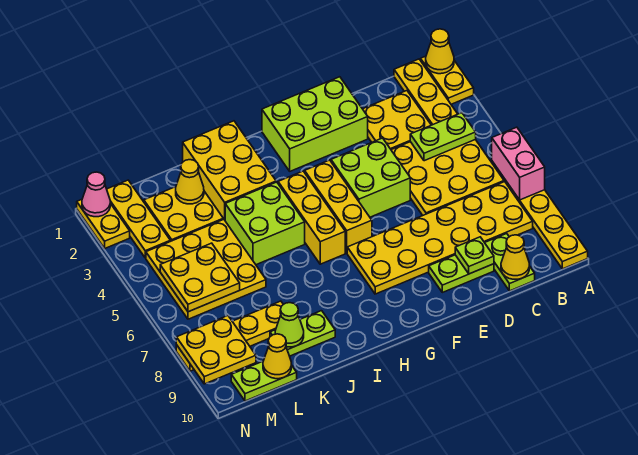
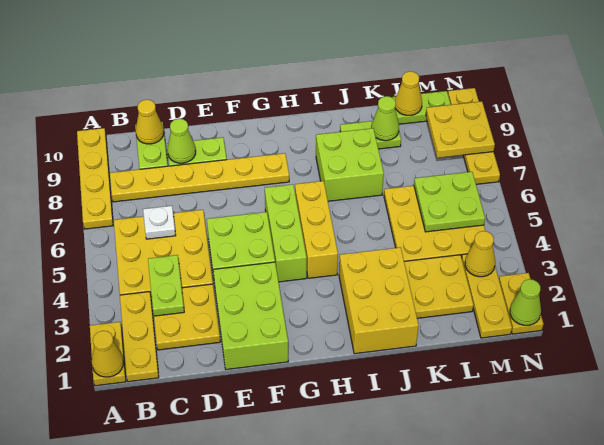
pink 1x2 brick [492,127,545,200] -> none
lime 1x2 plate [410,113,476,161] -> lime 1x2 plate turned to [148,255,184,316]
yellow 2x6 plate [347,182,533,294] -> yellow 1x6 plate [110,153,289,202]
none -> white 1x1 plate [143,206,176,239]
lime 1x1 plate [455,237,494,274] -> lime 1x1 cone [167,119,196,163]
lime 2x3 brick [262,77,368,171] -> lime 2x3 brick turned to [213,262,288,370]
yellow 1x3 brick [305,160,372,253] -> lime 1x3 brick [265,184,307,282]
lime 2x2 brick [225,182,305,265] -> lime 2x2 brick moved to [316,128,384,201]
yellow 1x1 cone [176,160,204,204] -> yellow 1x1 cone moved to [465,231,495,277]
yellow 1x4 plate [176,301,283,371] -> yellow 1x4 plate turned to [448,88,500,184]
yellow 2x2 plate [160,243,240,312] -> lime 2x2 plate [414,172,485,232]
pink 1x1 cone [82,172,110,217] -> lime 1x1 cone [510,279,541,325]

